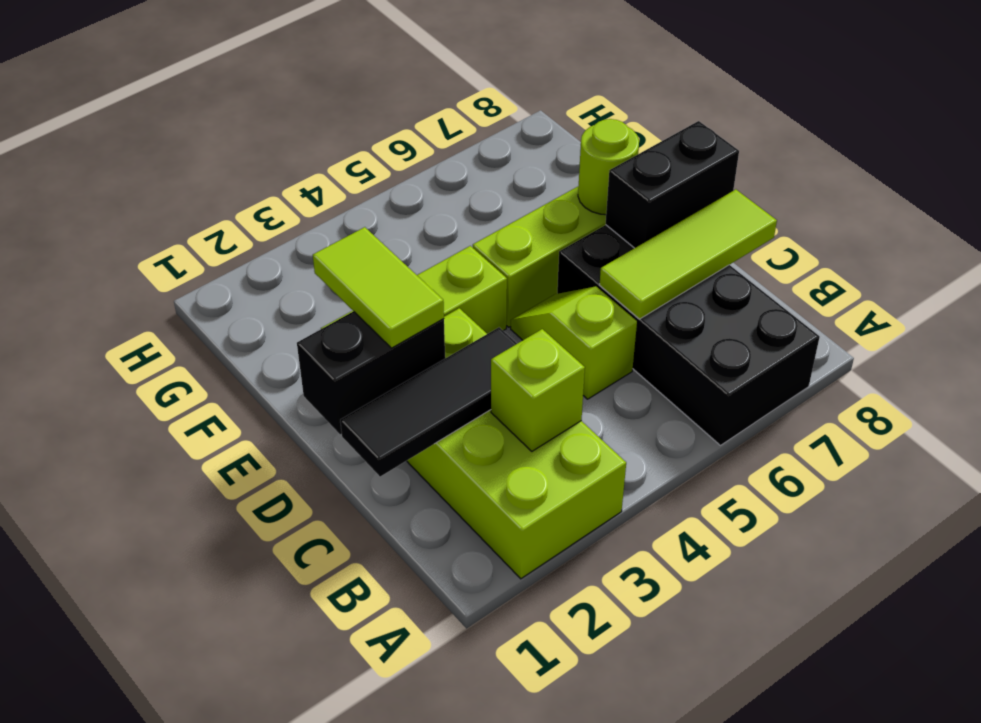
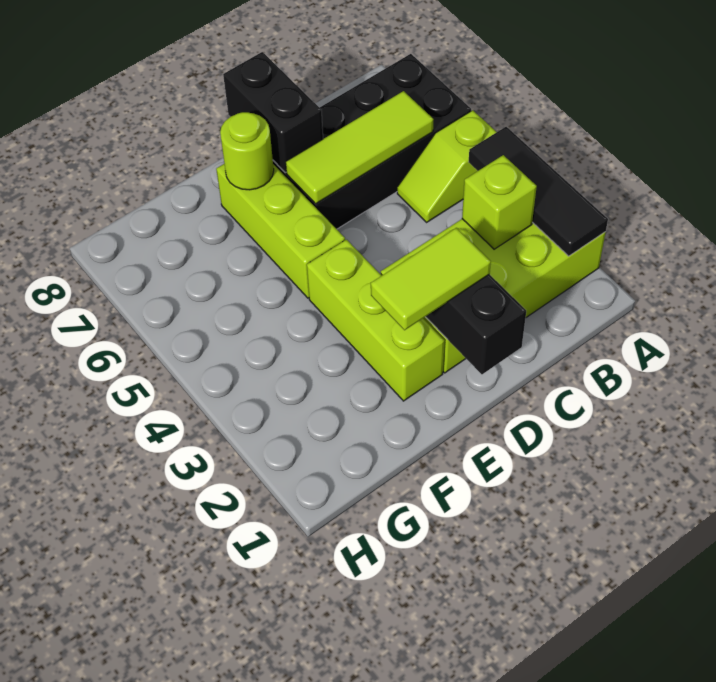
black 1x3 tile [340,327,517,477] -> black 1x3 tile moved to [469,127,608,256]
lime 1x2 slope [511,286,637,399] -> lime 1x2 slope moved to [397,110,496,222]
lime 1x3 tile [600,189,777,319] -> lime 1x3 tile turned to [286,91,434,204]

